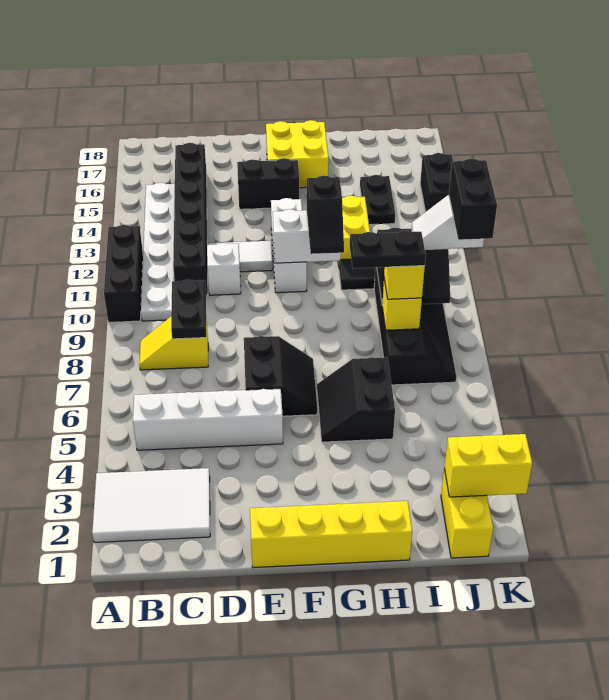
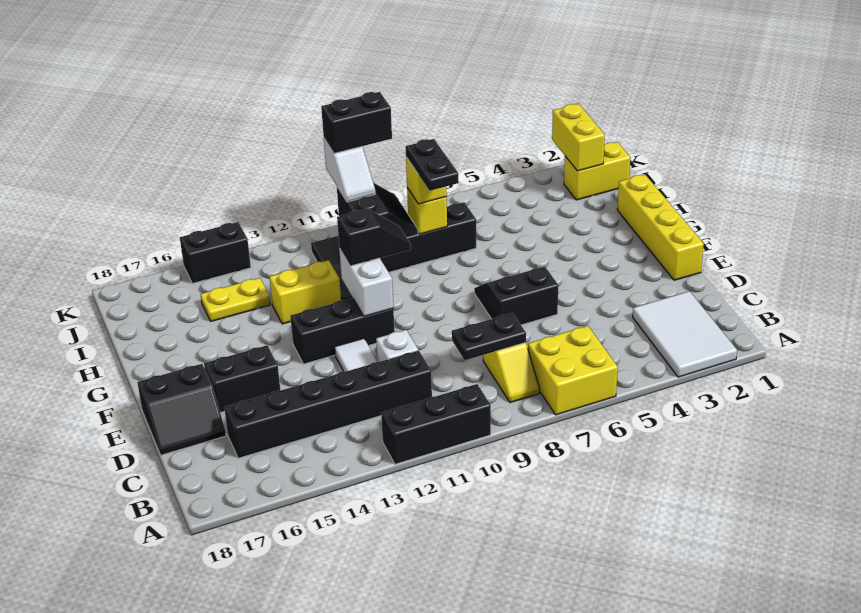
white 1x4 brick [133,389,283,450] -> none
white 1x6 plate [141,183,175,321] -> none
black 1x2 brick [237,158,299,209] -> black 1x2 brick turned to [204,345,280,413]
white 1x3 brick [271,198,307,293] -> black 1x3 brick [290,298,395,364]
yellow 2x2 brick [266,120,329,188] -> yellow 2x2 brick moved to [528,326,618,415]
black 2x2 slope [317,357,395,442] -> black 2x2 slope moved to [137,364,226,455]
black 1x2 plate [360,175,395,225] -> yellow 1x2 plate [201,278,270,321]

